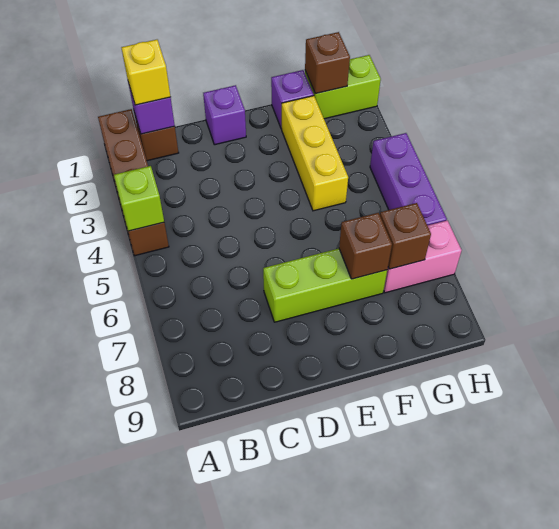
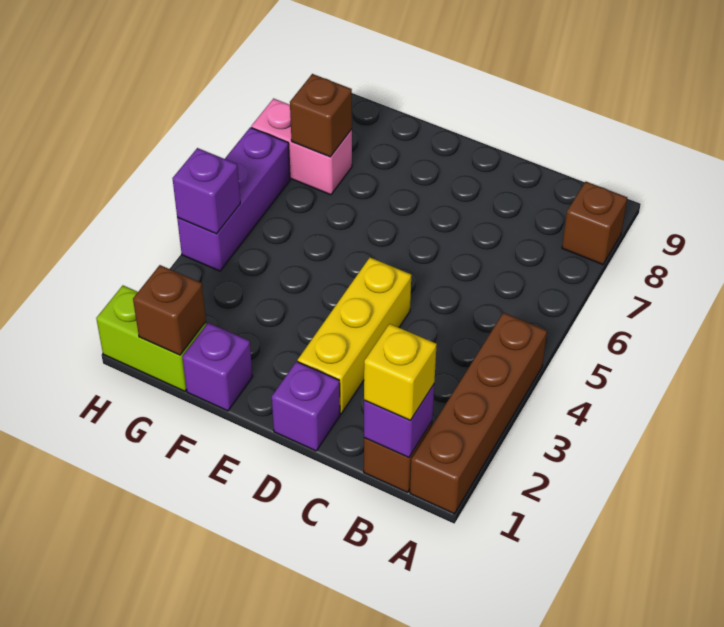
lime 1x1 brick [114,166,164,231] -> none
lime 1x3 brick [263,249,387,322] -> none
yellow 1x3 brick [282,96,348,211] -> yellow 1x3 brick moved to [298,258,411,414]
brown 1x1 brick [339,213,392,279] -> brown 1x1 brick moved to [562,182,627,265]
none -> purple 1x1 brick [172,148,240,234]

